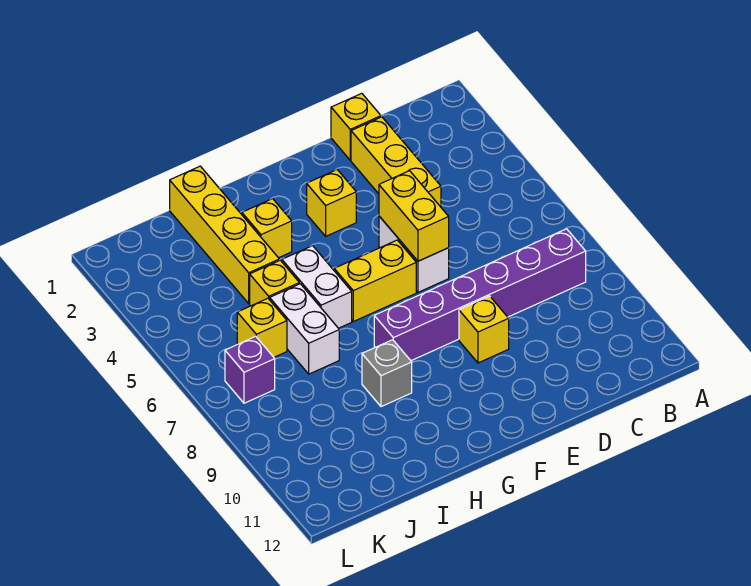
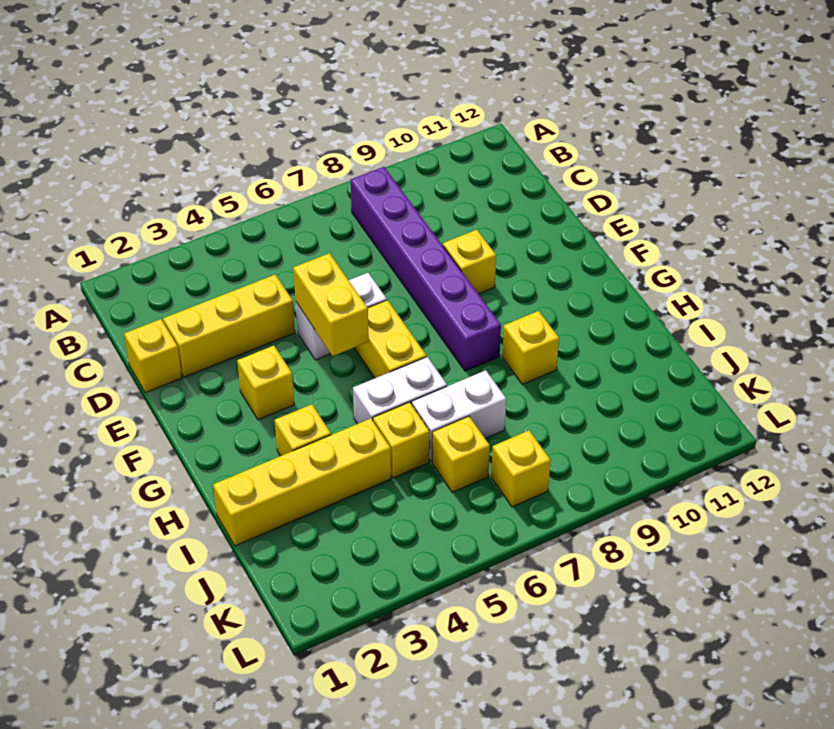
yellow 1x2 brick [379,171,449,261] -> yellow 1x2 brick turned to [293,253,369,356]
grey 1x1 brick [362,340,412,407] -> yellow 1x1 brick [502,311,559,384]
purple 1x1 brick [225,336,275,403] -> yellow 1x1 brick [491,431,551,507]

